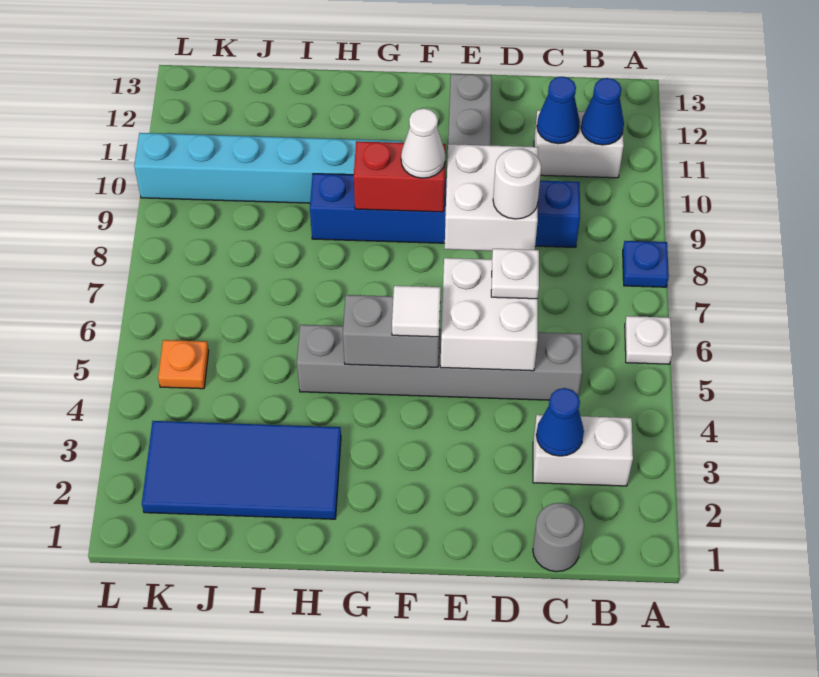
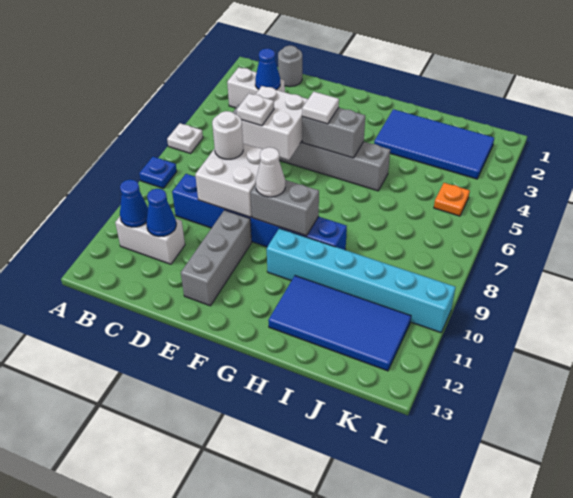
red 1x2 brick [354,141,446,212] -> grey 1x2 brick [251,180,319,236]
none -> blue 2x4 tile [268,276,411,371]

